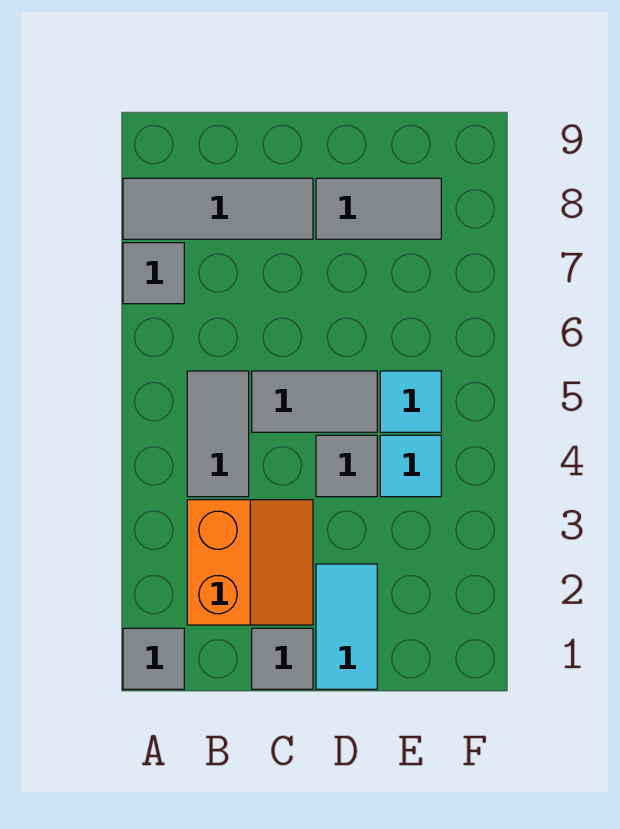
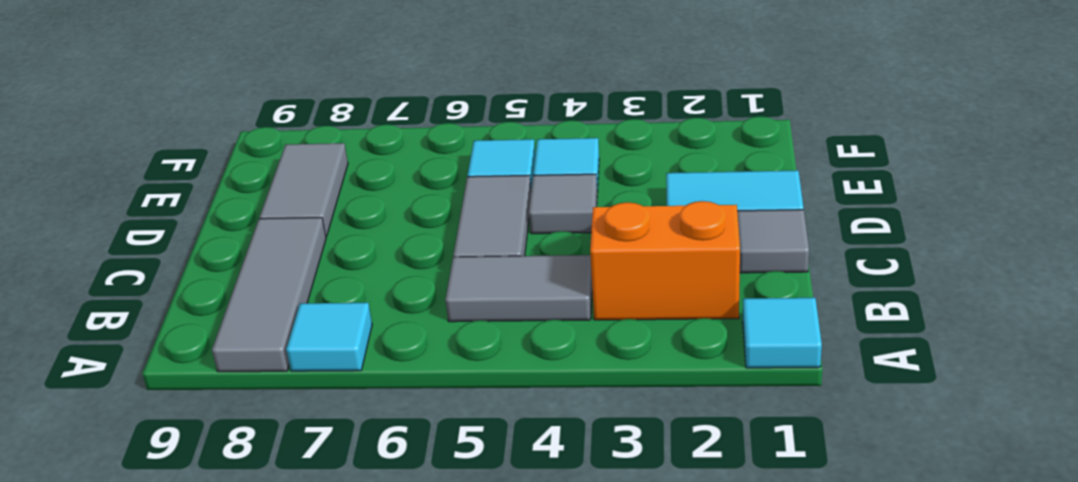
grey 1x1 tile [123,628,184,689] -> cyan 1x1 tile [743,298,822,368]
grey 1x1 tile [123,243,184,304] -> cyan 1x1 tile [286,303,372,371]

